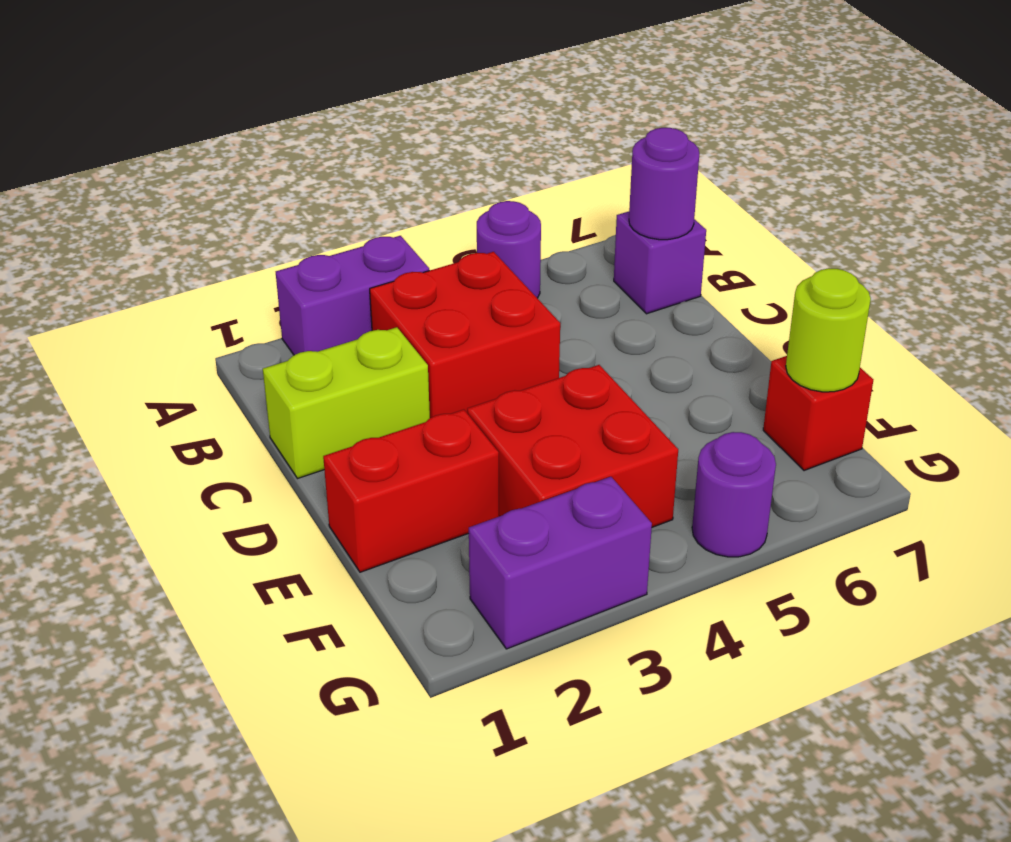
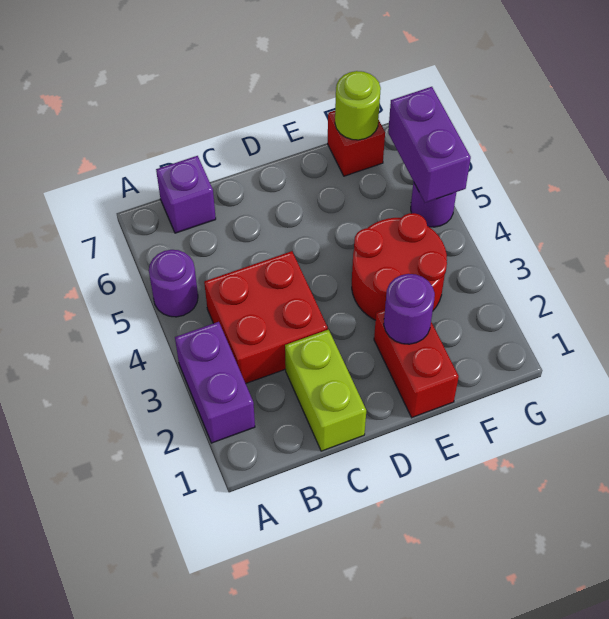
purple 1x1 round brick [629,128,699,240] -> purple 1x1 round brick moved to [384,274,435,344]
red 2x2 brick [467,365,678,527] -> red 2x2 round brick [352,213,447,320]
purple 1x2 brick [469,477,652,649] -> purple 1x2 brick moved to [388,87,471,203]

